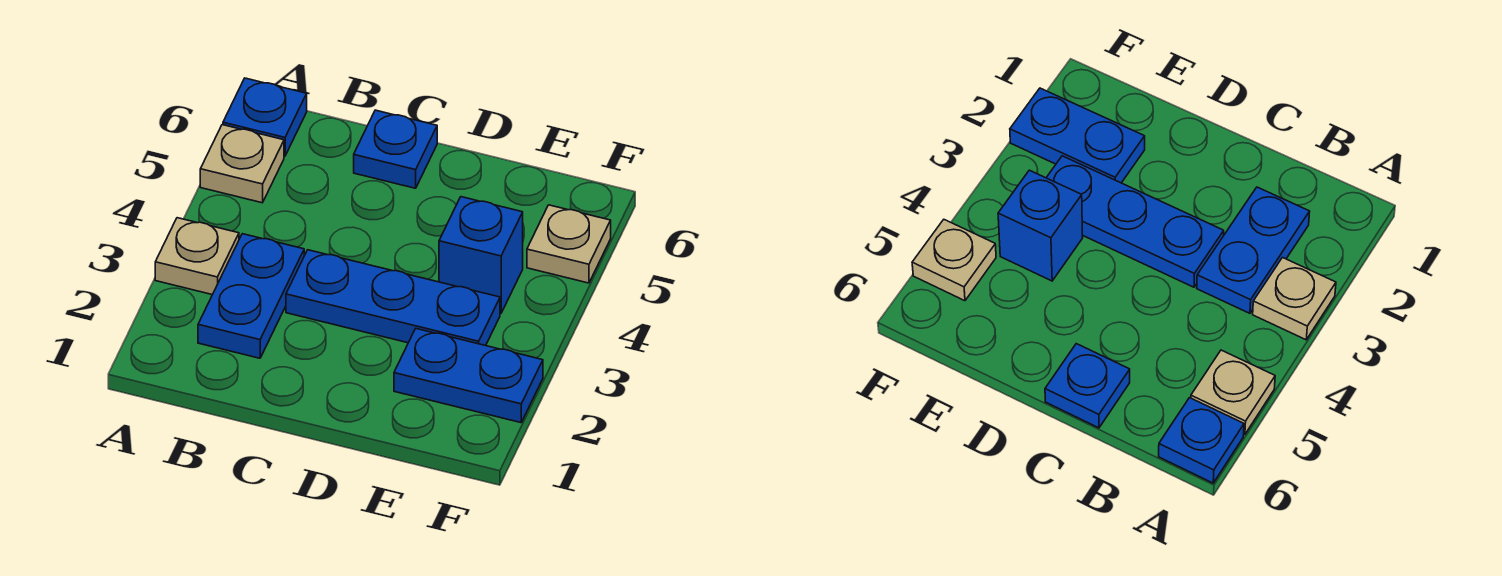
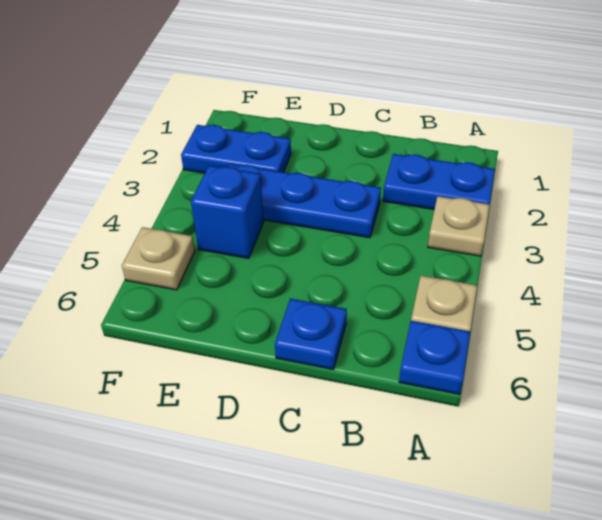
blue 1x2 plate [198,234,304,358] -> blue 1x2 plate turned to [383,154,495,209]

